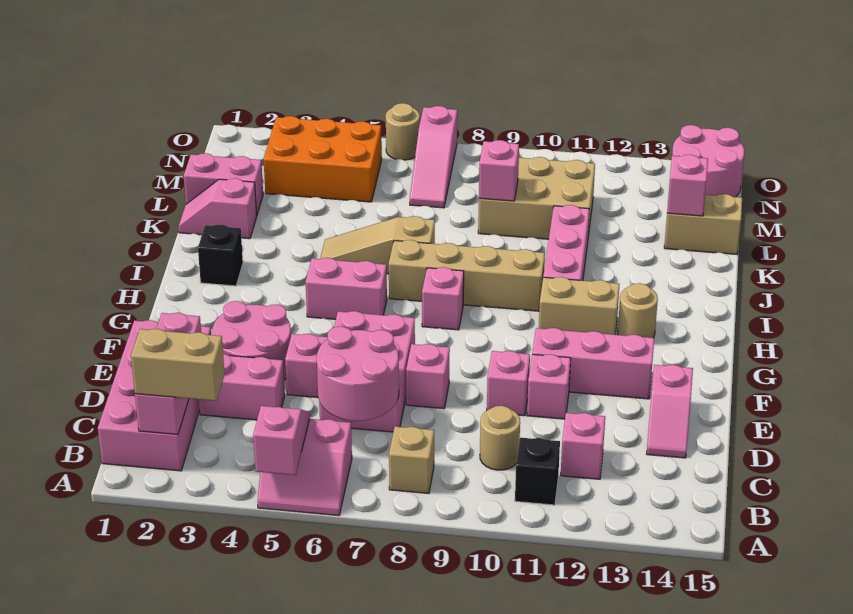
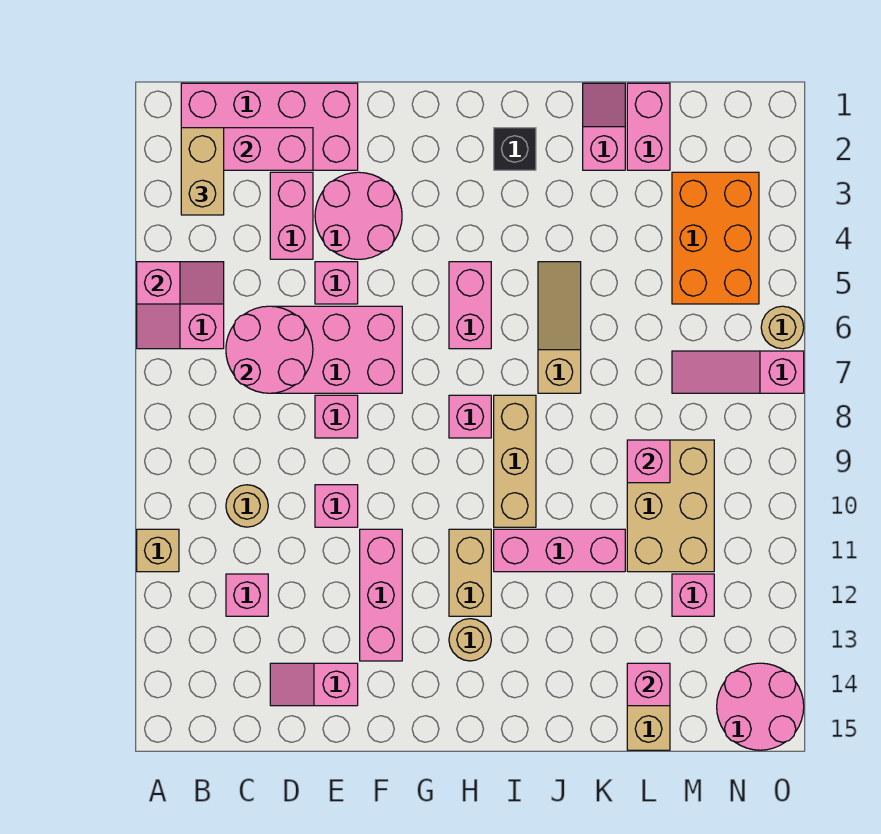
tan 1x1 brick [389,426,434,494] -> tan 1x1 brick moved to [137,529,179,572]
black 1x1 brick [515,438,560,505] -> none
pink 1x1 brick [527,354,571,419] -> pink 1x1 brick moved to [672,574,714,616]
tan 1x4 brick [389,240,545,311] -> tan 1x3 brick [494,395,536,527]

